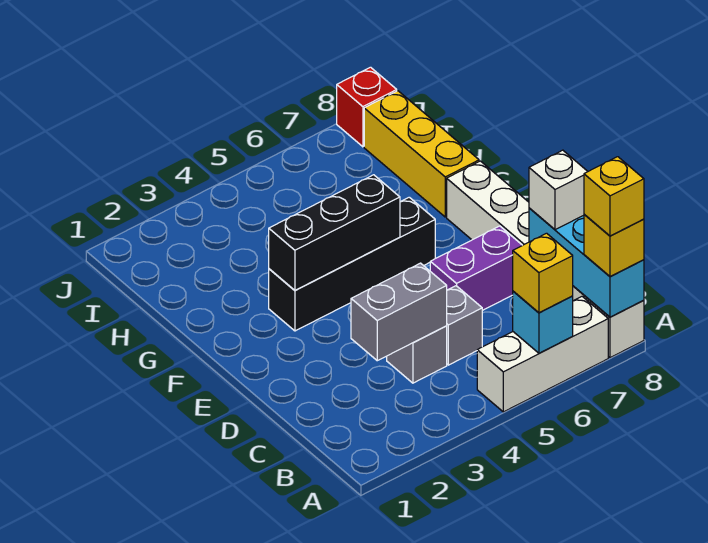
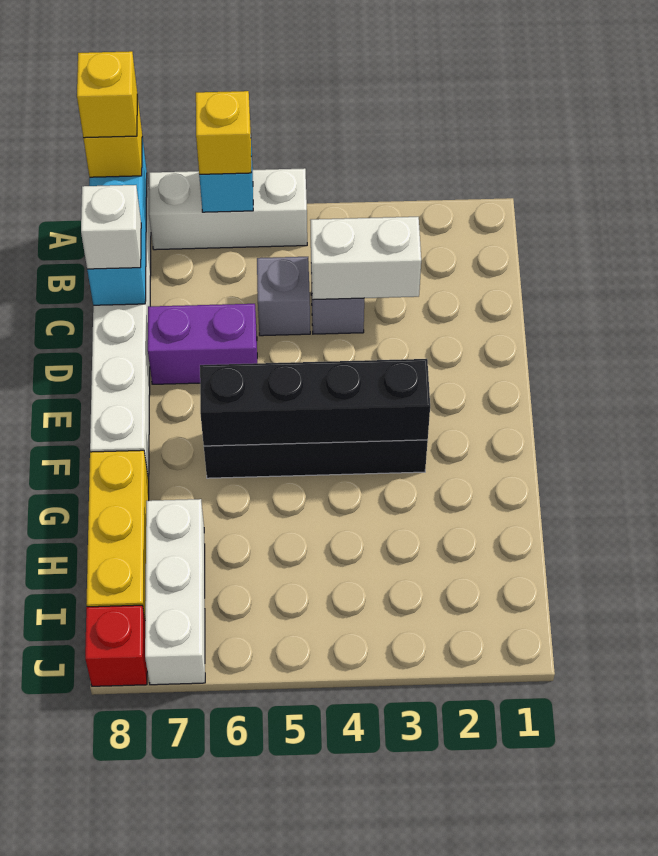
grey 1x2 brick [351,263,447,361] -> white 1x2 brick [311,217,421,300]
black 1x3 brick [269,175,400,290] -> black 1x4 brick [200,359,430,446]
none -> white 1x3 brick [145,499,205,685]

